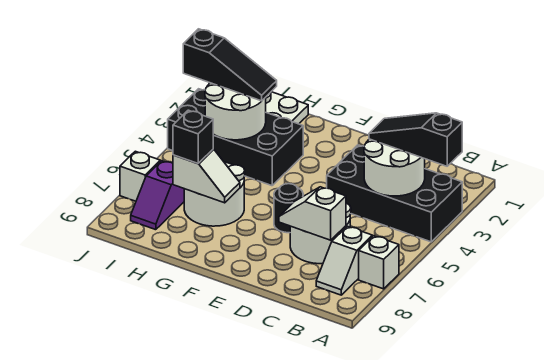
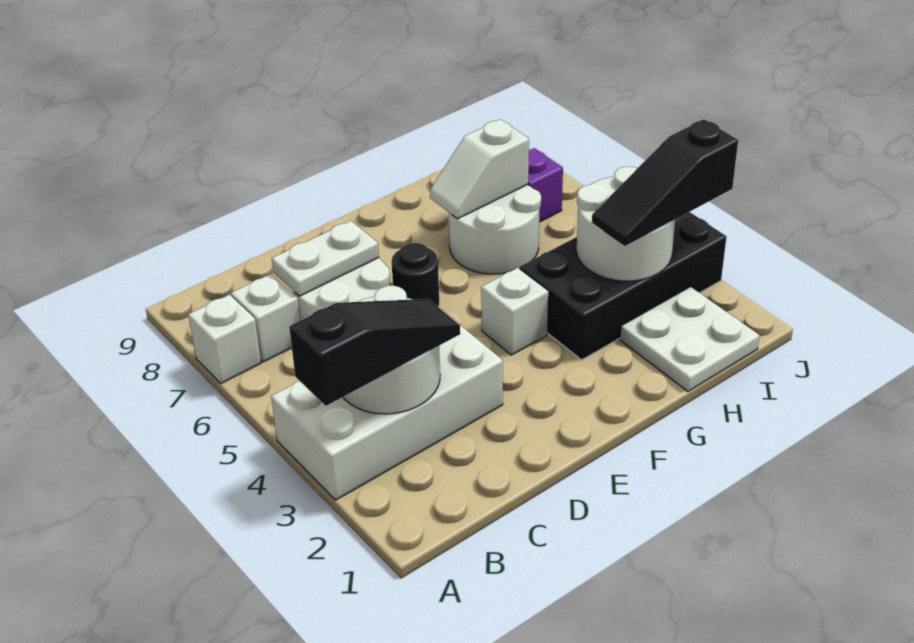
black 2x4 brick [327,145,462,242] -> white 2x4 brick [271,310,503,500]
white 1x2 slope [279,187,346,240] -> white 1x2 plate [272,221,379,296]
black 1x1 brick [173,110,213,164] -> none
white 1x1 brick [120,151,160,201] -> white 1x1 brick moved to [481,268,548,355]

